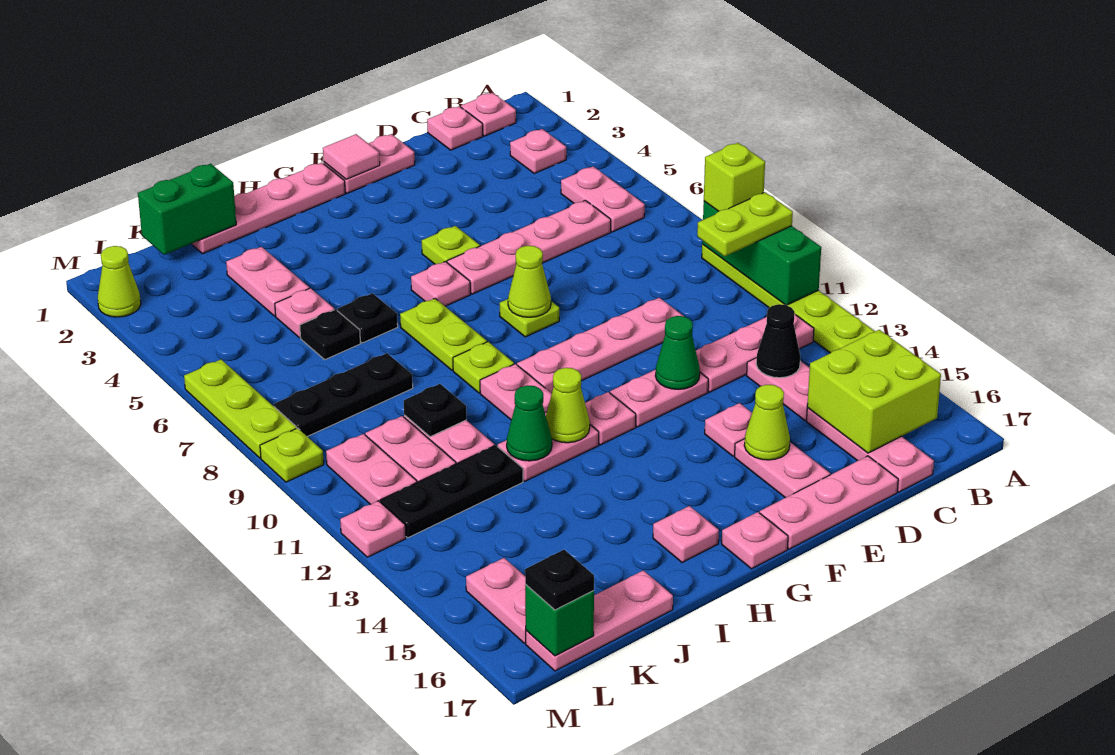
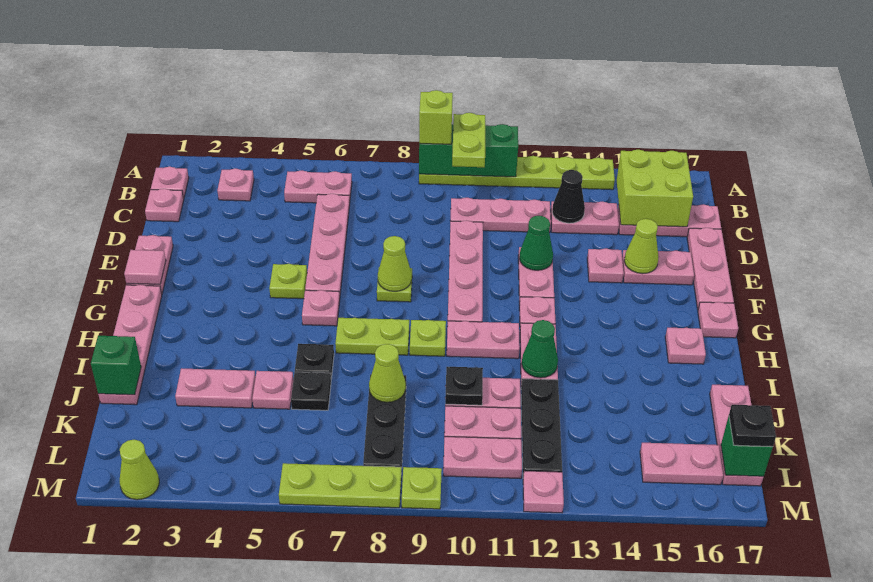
pink 1x3 plate [696,314,814,392] -> pink 1x3 plate turned to [451,198,551,233]
lime 1x1 cone [546,368,590,443] -> lime 1x1 cone moved to [369,344,406,402]
green 1x2 brick [138,164,236,255] -> green 1x1 brick [91,336,141,395]

